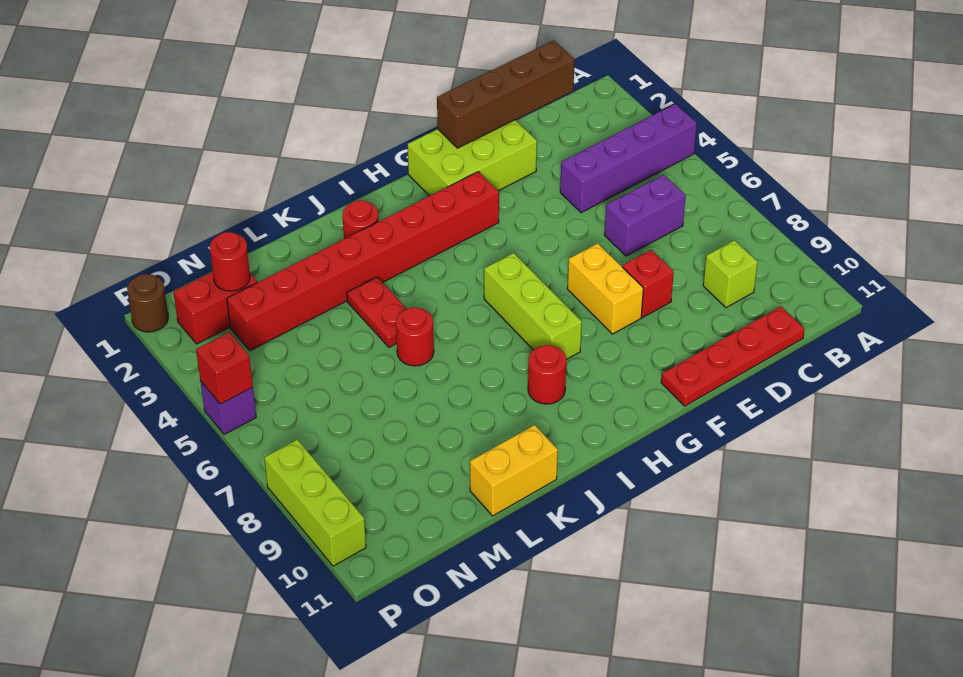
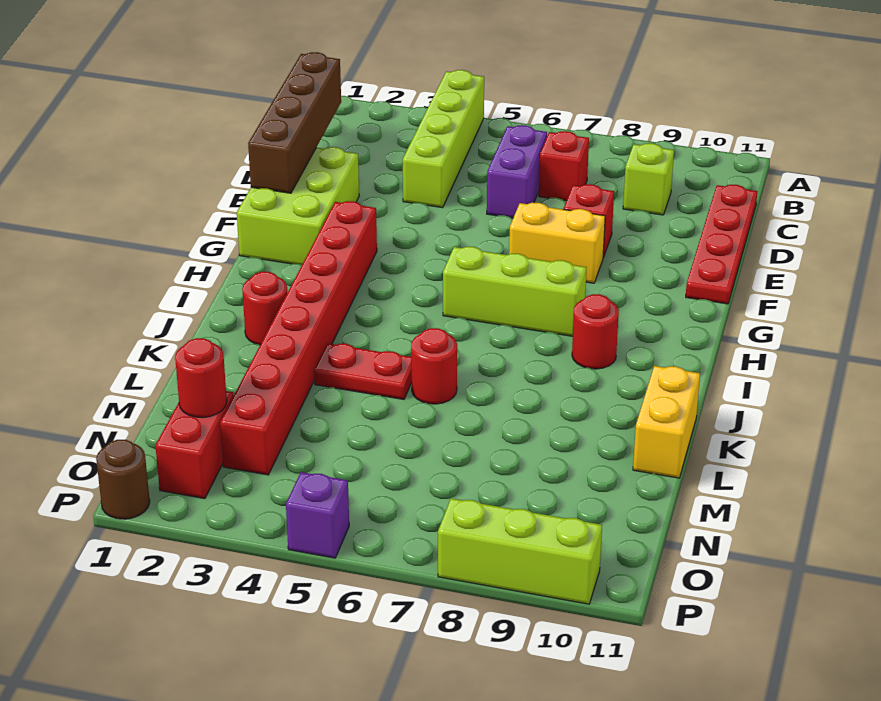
purple 1x4 brick [560,104,697,213] -> lime 1x4 brick [403,70,484,208]
red 1x1 brick [196,333,253,404] -> red 1x1 brick moved to [539,131,589,201]

